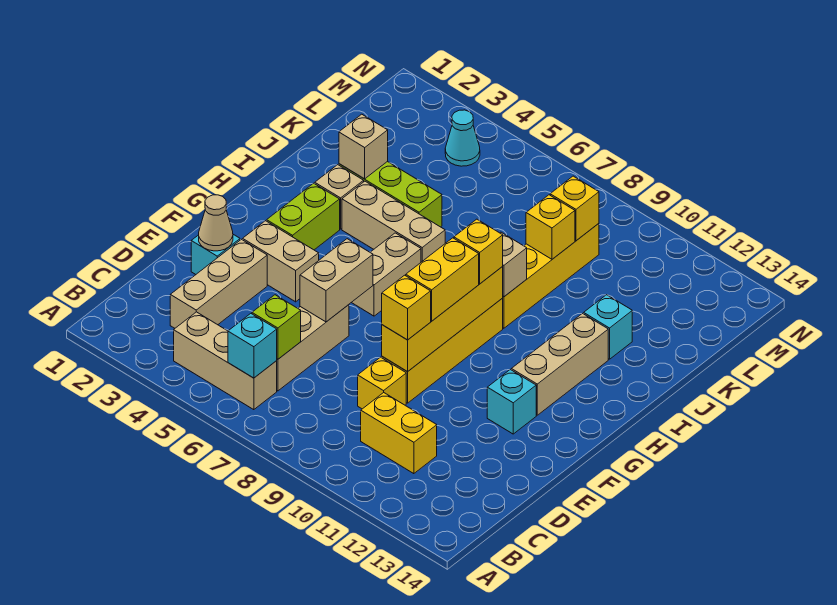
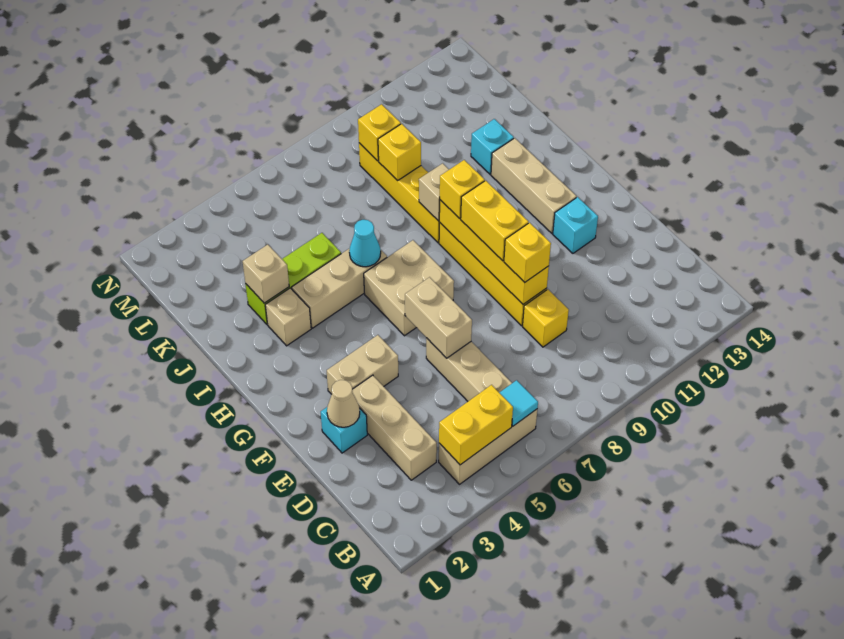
cyan 1x1 brick [228,314,277,378] -> cyan 1x1 tile [499,380,538,426]
lime 1x1 brick [252,295,301,359] -> none
yellow 1x2 brick [361,393,437,474] -> yellow 1x2 brick moved to [439,385,513,465]
lime 1x2 brick [267,183,340,250] -> none
tan 1x2 brick [351,233,421,316] -> tan 2x2 brick [364,240,454,336]
cyan 1x1 cone [445,110,480,166] -> cyan 1x1 cone moved to [349,220,381,267]

